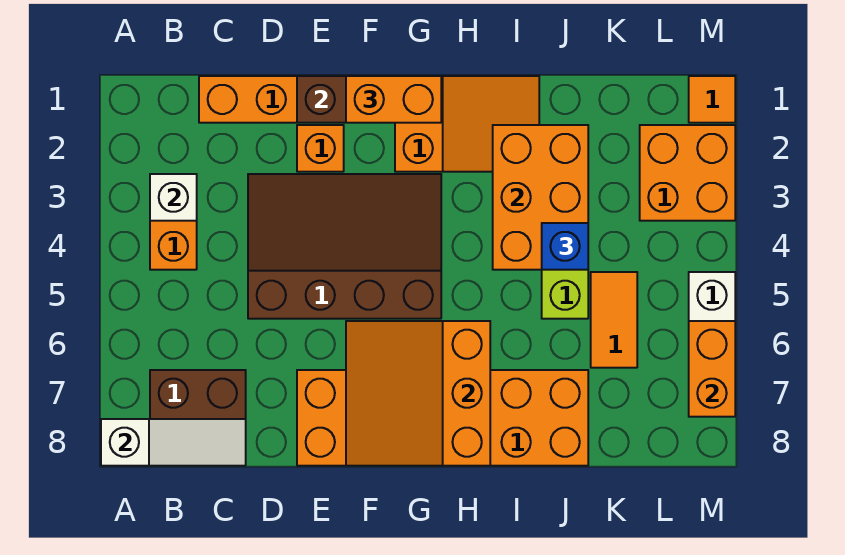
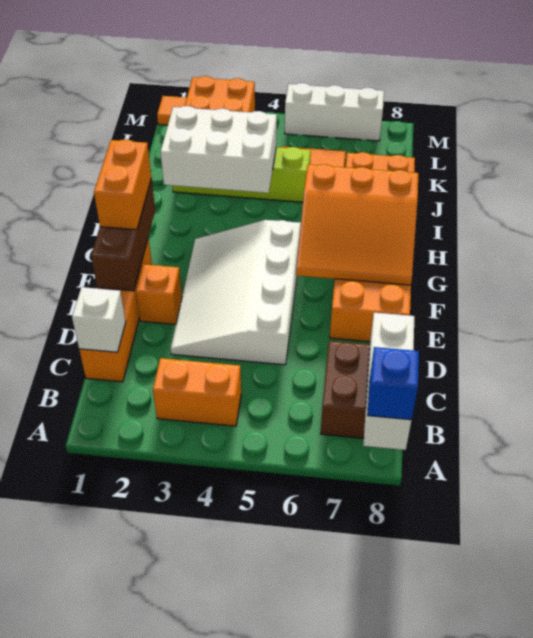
white 1x3 slope [101,419,246,466] -> white 1x3 brick [363,313,414,450]
white 1x1 brick [150,174,197,221] -> white 1x1 brick moved to [72,287,126,352]
brown 3x4 slope [248,174,441,319] -> white 3x4 slope [171,220,301,365]
orange 2x3 slope [395,76,539,172] -> none
orange 2x3 brick [493,125,588,270] -> white 2x3 brick [161,106,277,193]
blue 1x1 brick [542,223,588,270] -> blue 1x1 brick moved to [367,347,419,420]
orange 1x2 brick [689,321,735,417] -> none

